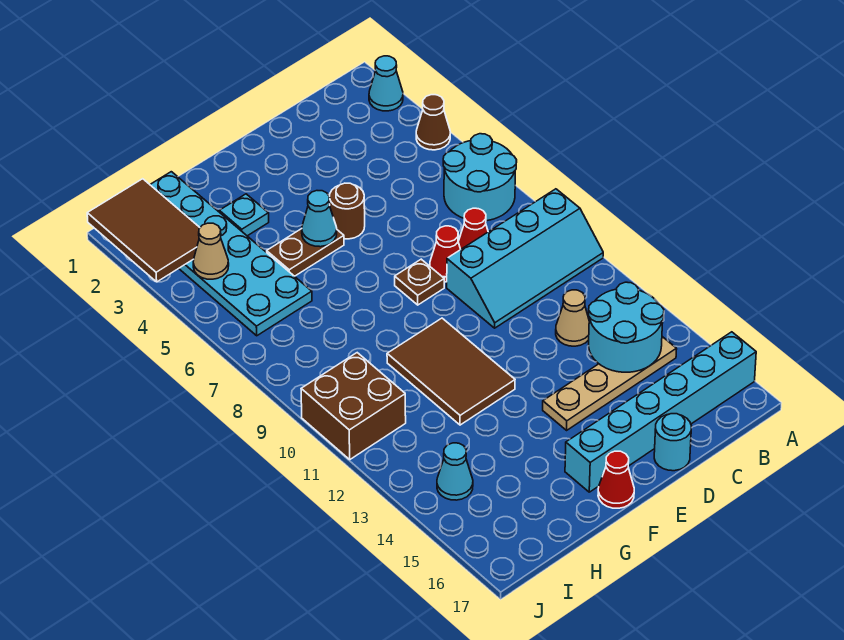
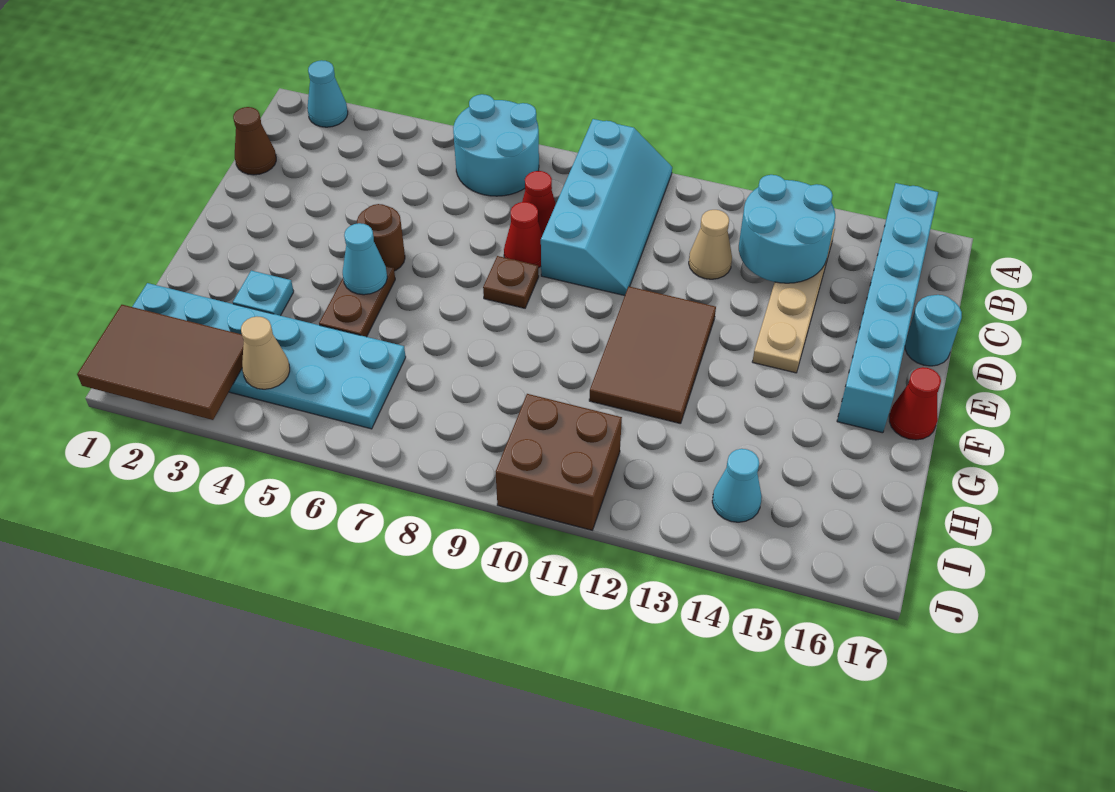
brown 1x1 cone [416,95,450,150] -> brown 1x1 cone moved to [233,107,276,175]
brown 2x3 tile [387,318,515,425] -> brown 2x3 tile turned to [589,287,716,424]

